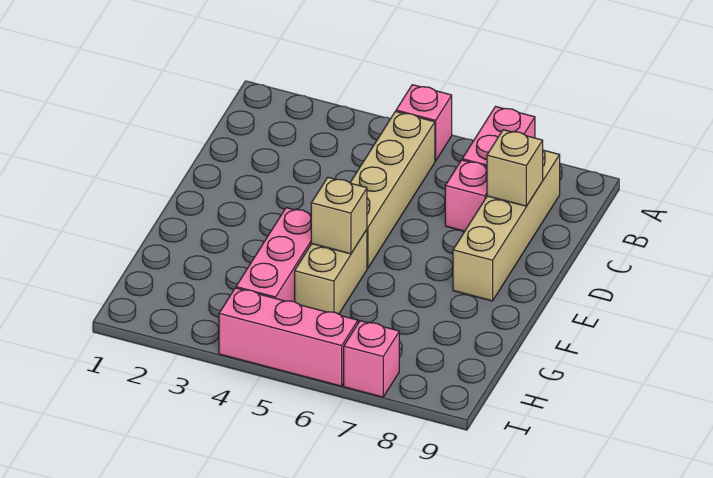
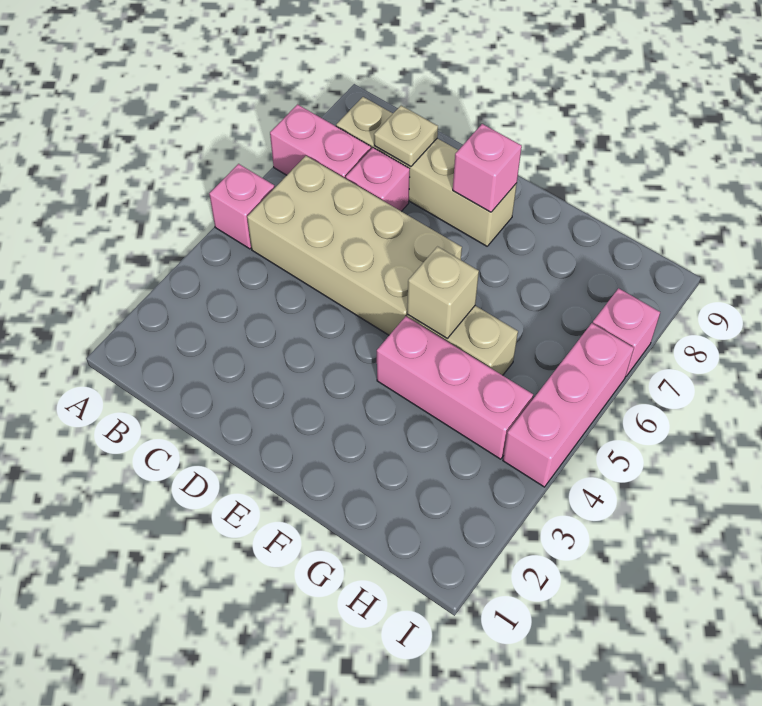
tan 1x4 brick [350,112,435,268] -> tan 2x4 brick [247,156,462,335]
tan 1x1 brick [487,130,543,206] -> tan 1x1 plate [374,106,438,167]
none -> pink 1x1 brick [453,124,522,212]

